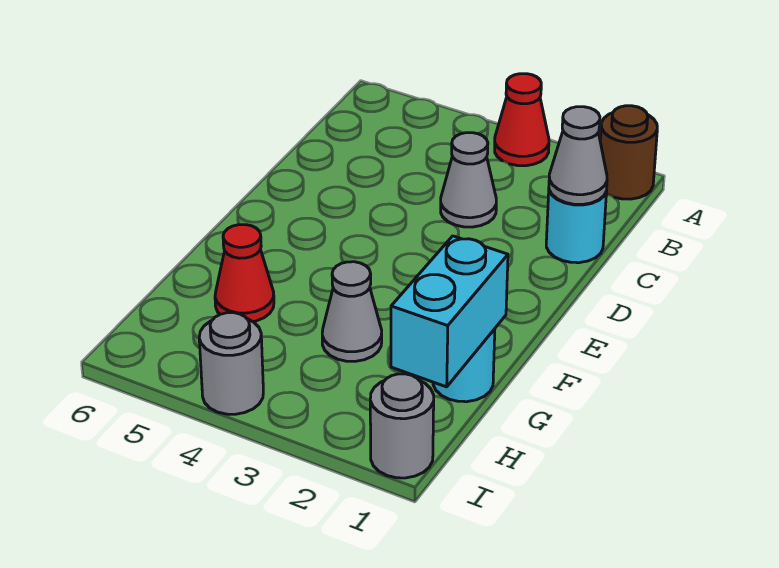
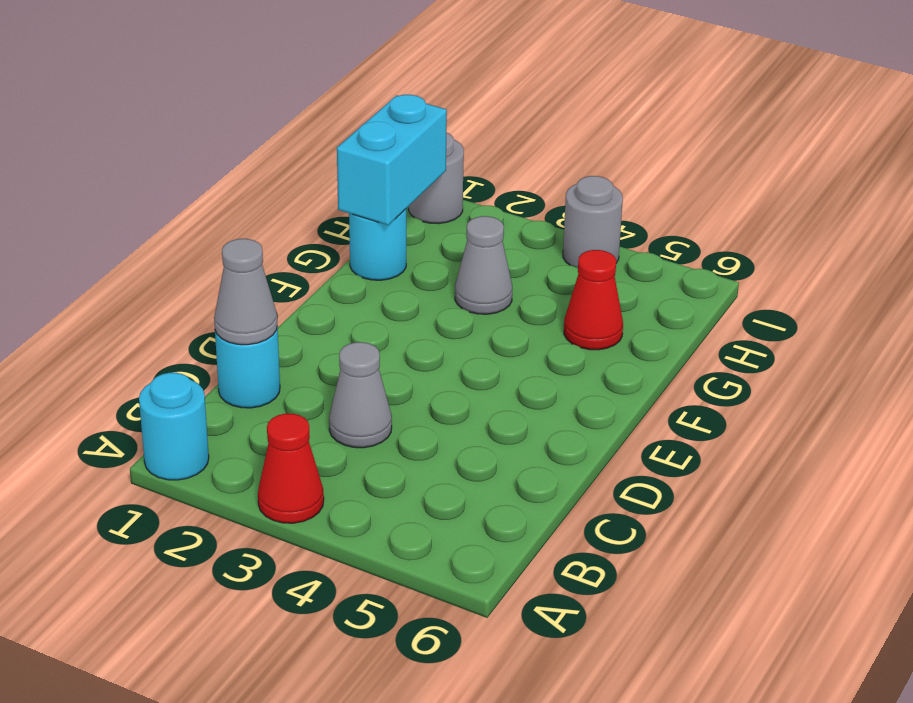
brown 1x1 round brick [600,106,657,199] -> cyan 1x1 round brick [139,373,209,480]

